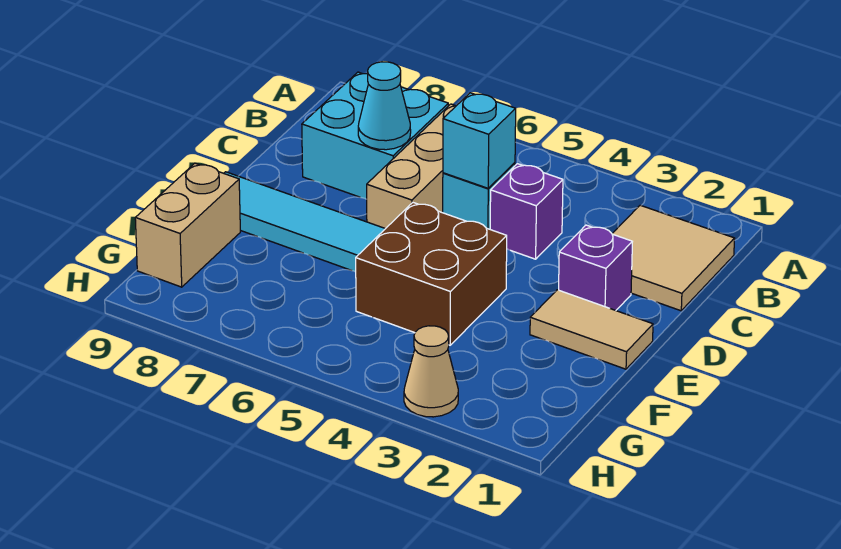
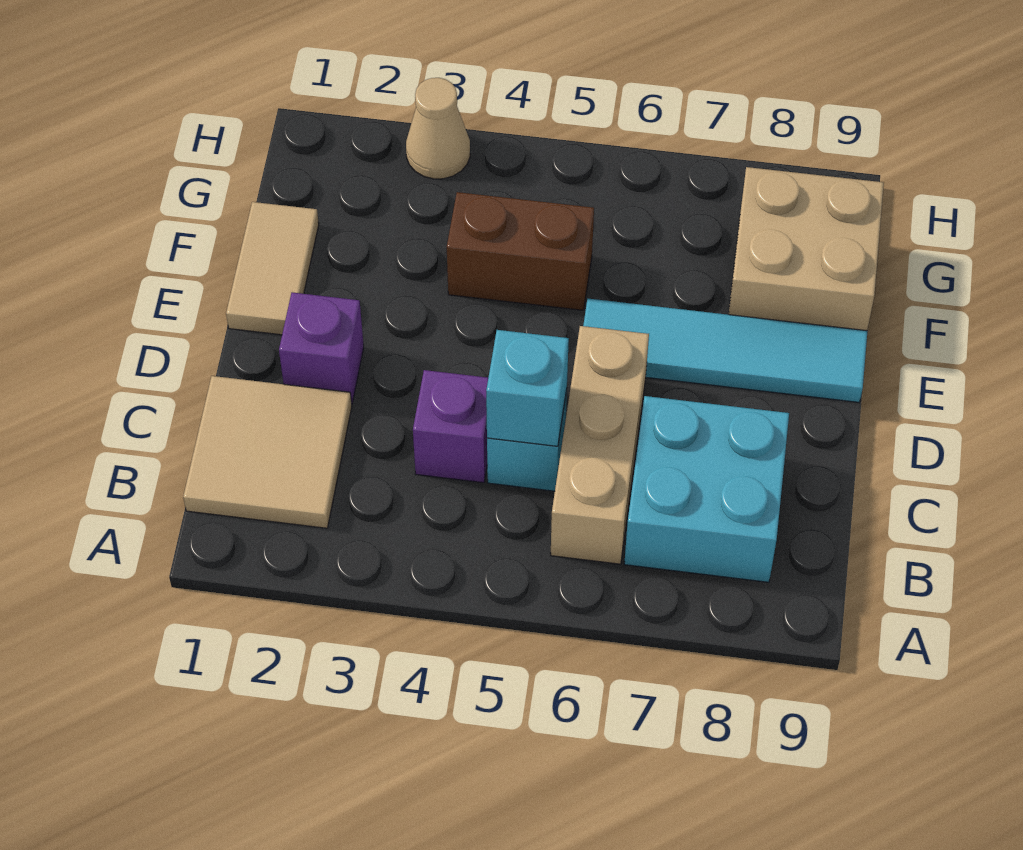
cyan 1x1 cone [358,62,411,150] -> none
tan 1x2 tile [530,290,653,369] -> tan 1x2 tile turned to [226,202,319,335]
brown 2x2 brick [356,203,507,345] -> brown 1x2 brick [447,192,594,310]
tan 1x2 brick [135,163,240,287] -> tan 2x2 brick [729,167,884,331]

